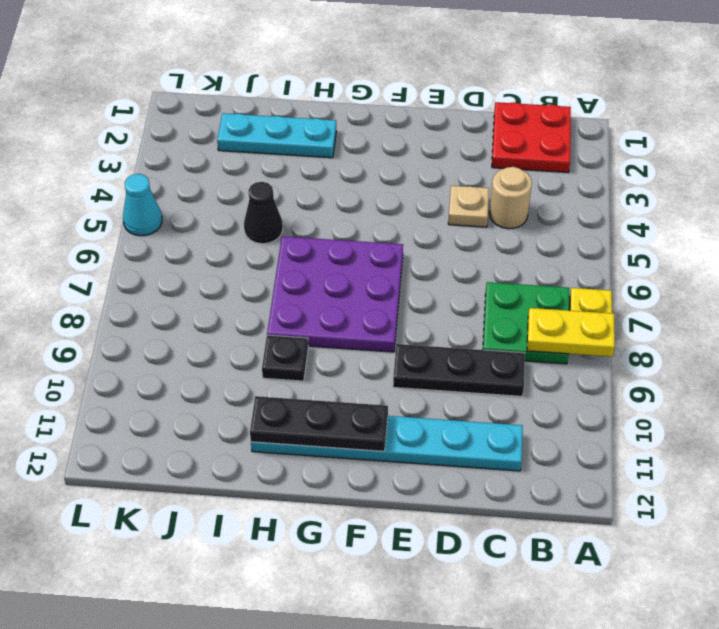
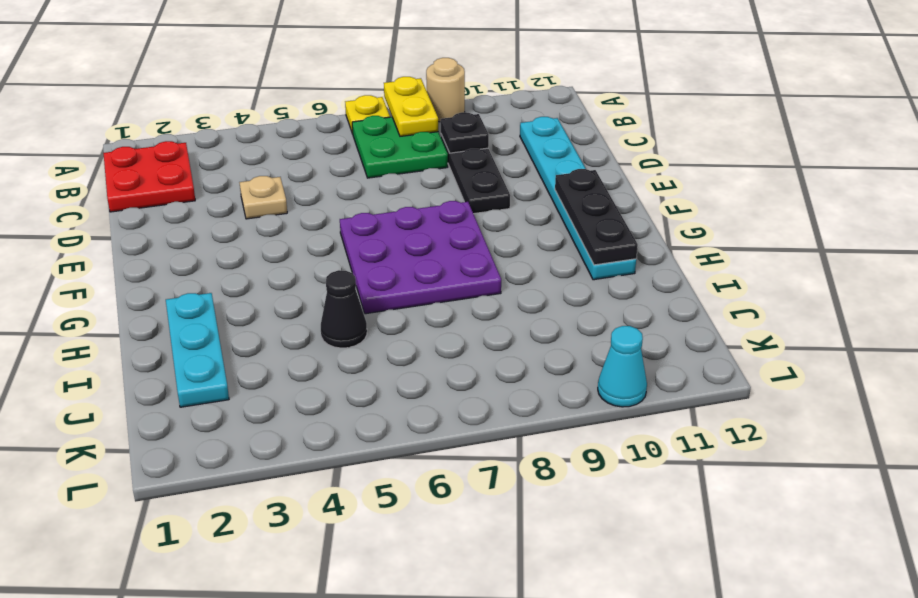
tan 1x1 round brick [489,167,532,229] -> tan 1x1 round brick moved to [426,58,465,122]
black 1x1 plate [262,335,308,381] -> black 1x1 plate moved to [441,112,489,153]
cyan 1x1 cone [123,174,162,236] -> cyan 1x1 cone moved to [598,326,647,407]

